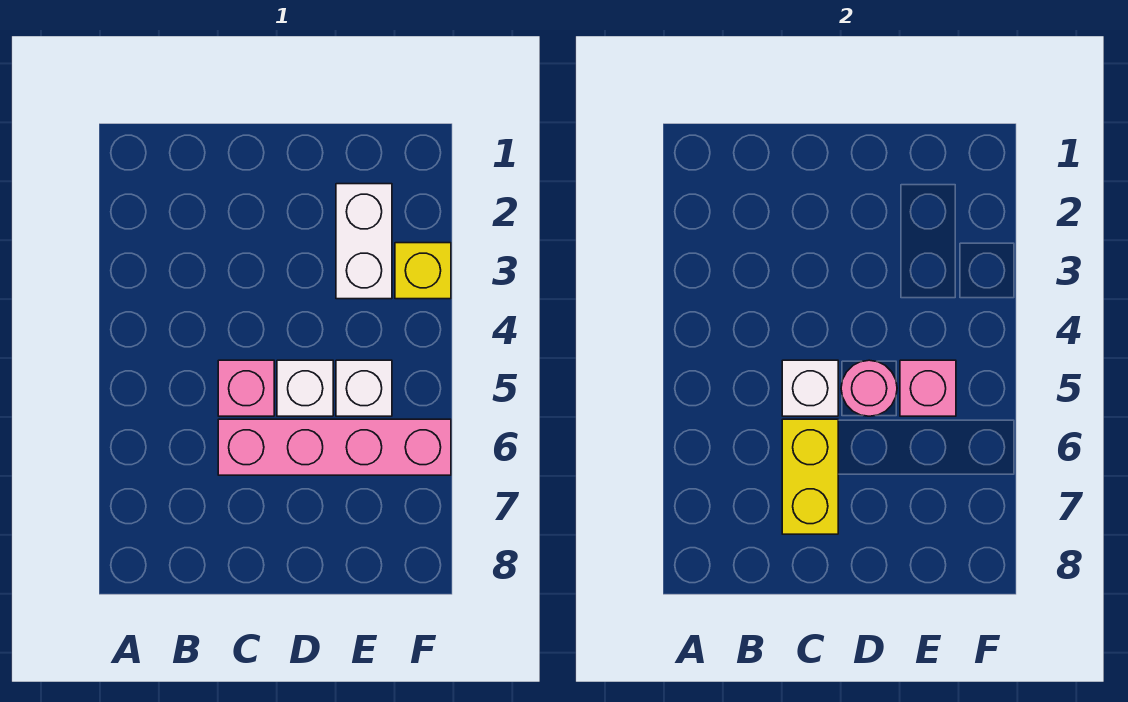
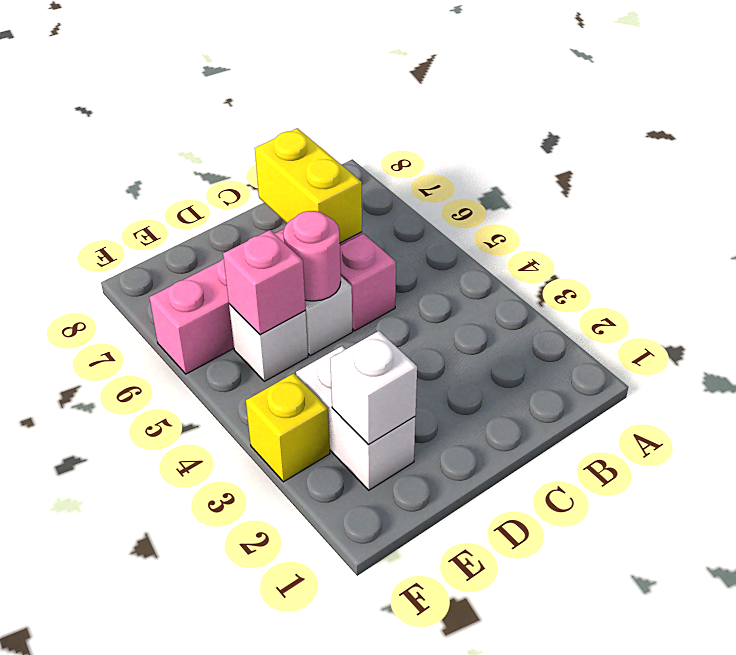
white 1x1 brick [782,360,838,416] -> white 1x1 brick moved to [330,331,417,445]

